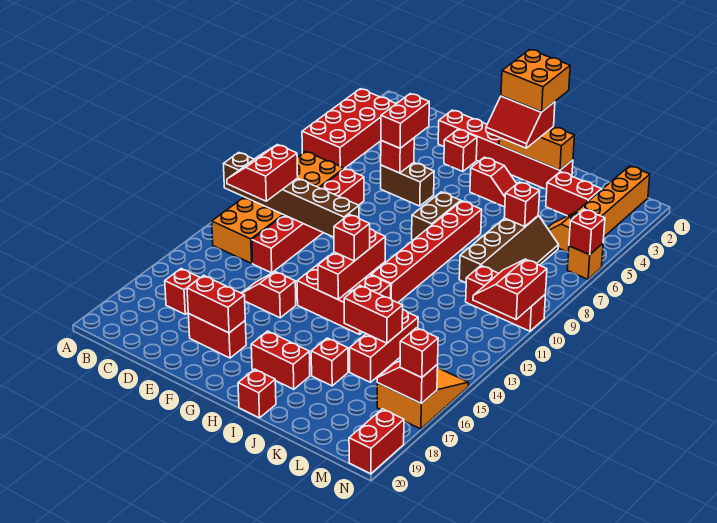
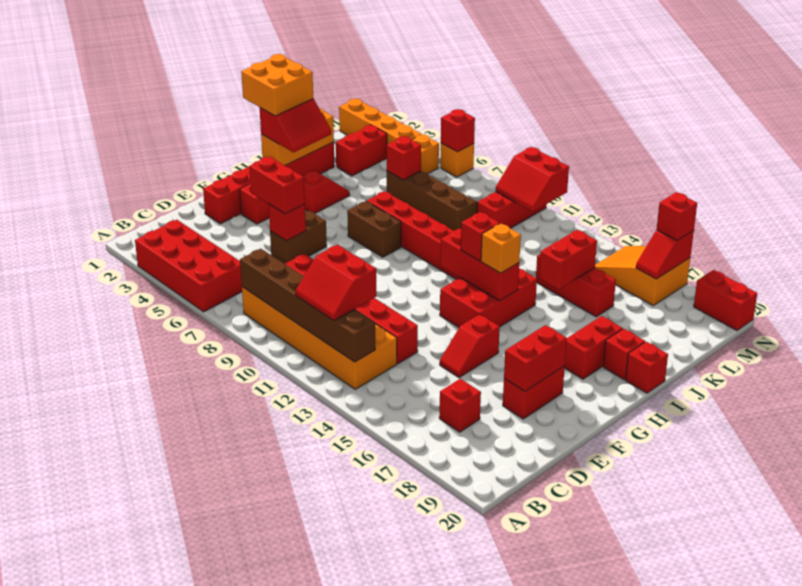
brown 1x6 brick [224,153,359,237] -> brown 1x6 brick turned to [240,249,375,362]
none -> orange 1x1 brick [481,223,521,273]
red 1x1 brick [311,338,348,386] -> red 1x1 brick moved to [603,329,645,380]

